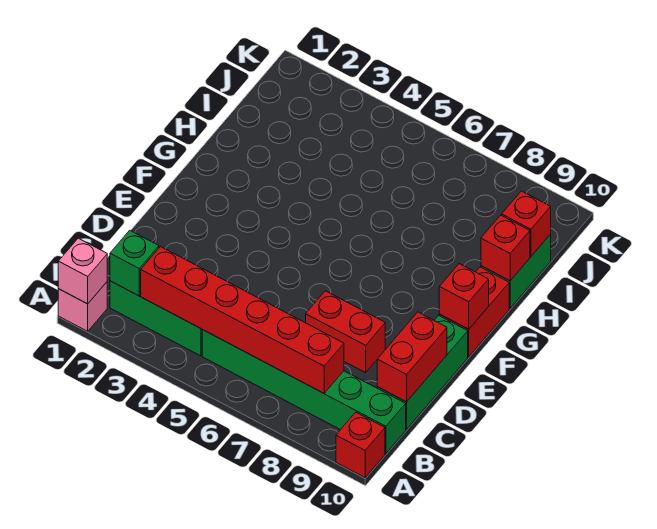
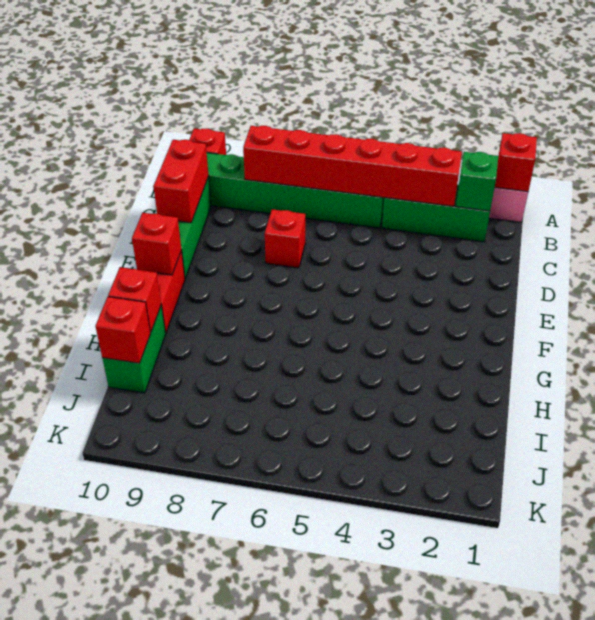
pink 1x1 brick [58,238,107,304] -> red 1x1 brick [495,133,537,192]
red 1x2 brick [306,291,385,373] -> red 1x1 brick [265,209,305,268]

